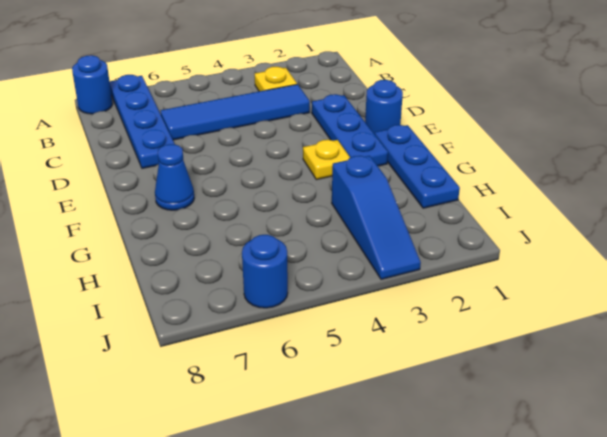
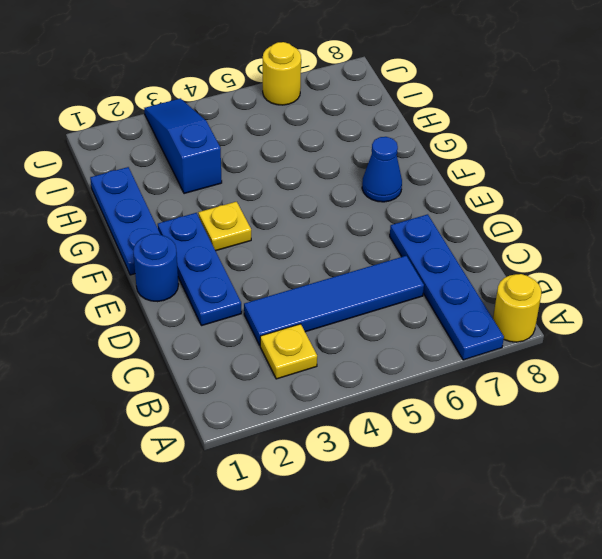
blue 1x1 round brick [72,55,113,114] -> yellow 1x1 round brick [493,274,541,342]
blue 1x1 round brick [242,235,288,308] -> yellow 1x1 round brick [263,42,301,105]

